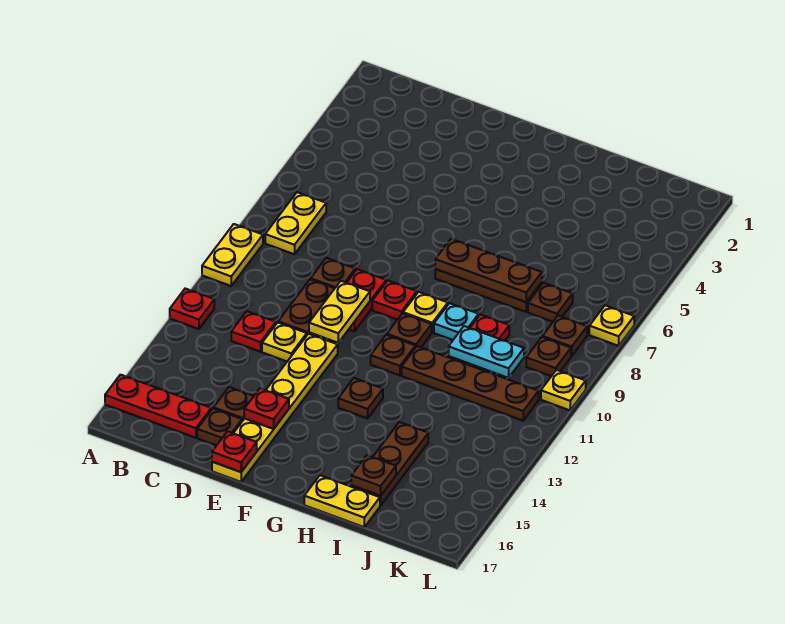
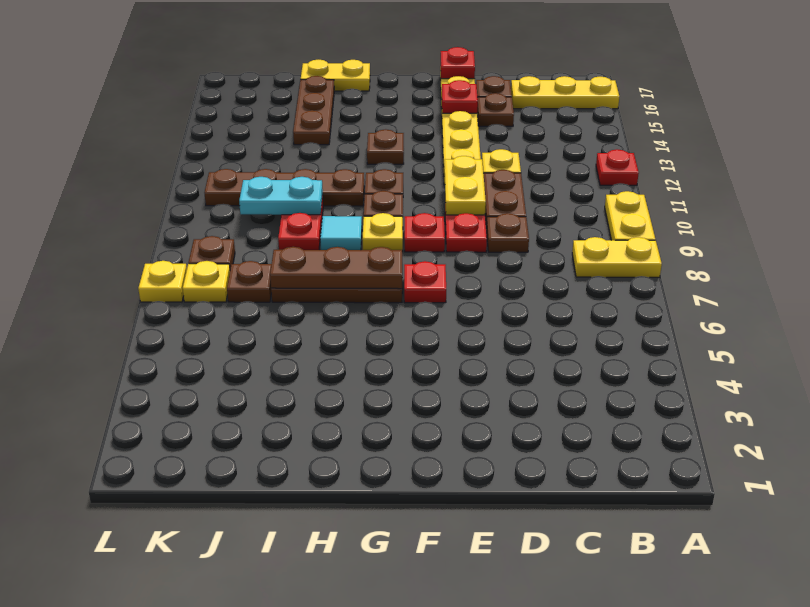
red 1x3 plate [105,375,211,438] -> yellow 1x3 plate [511,76,619,109]
yellow 1x2 plate [265,192,326,254] -> yellow 1x2 plate turned to [572,237,662,277]
red 1x1 plate [231,311,276,352] -> red 1x1 plate moved to [404,261,446,303]
cyan 1x1 plate [434,303,479,340] -> cyan 1x1 tile [320,216,362,250]
brown 1x1 plate [351,455,396,496] -> none
brown 1x1 plate [526,337,571,376] -> none
yellow 1x1 plate [541,370,586,410] -> yellow 1x1 plate moved to [183,261,230,302]

